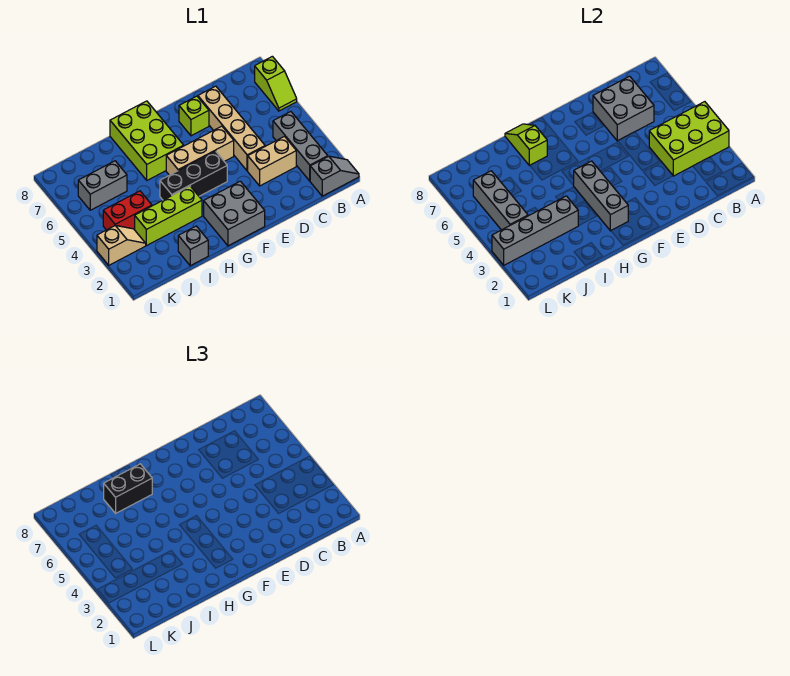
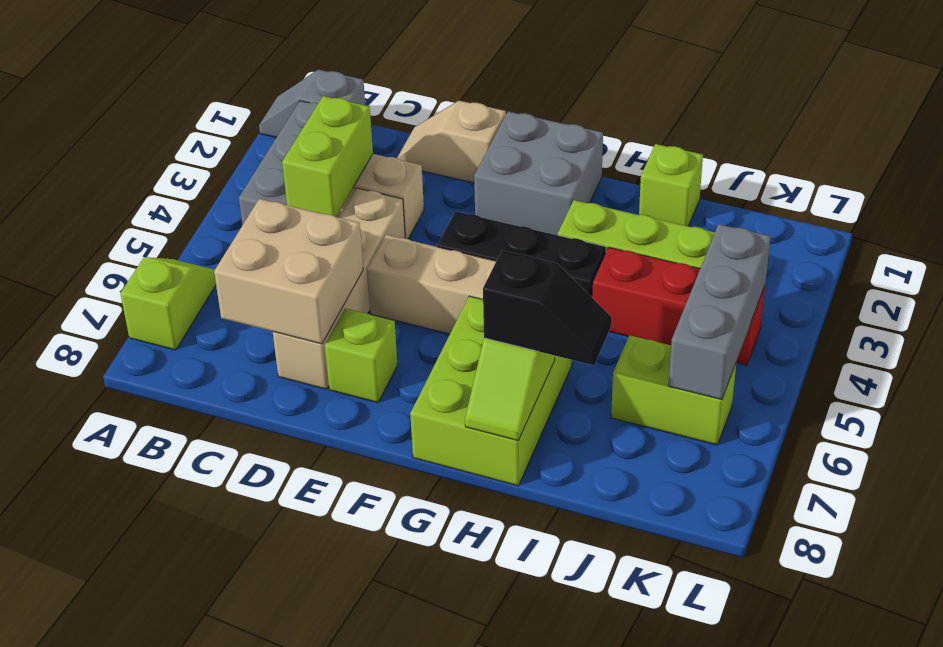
lime 2x3 brick [649,102,729,176] -> lime 1x2 brick [282,96,373,217]
grey 2x2 brick [593,76,654,141] -> tan 2x2 brick [214,199,363,344]
grey 1x3 brick [574,161,628,231] -> none
black 1x2 brick [104,464,152,513] -> black 1x2 slope [483,250,612,365]
grey 1x1 brick [178,226,208,266] -> lime 1x1 brick [639,144,703,226]
grey 1x4 brick [492,196,578,265] -> none
red 1x2 brick [103,191,152,230] -> red 1x3 brick [592,247,765,365]
grey 1x2 brick [78,161,127,210] -> lime 1x2 brick [611,335,736,445]
tan 1x2 slope [97,226,146,265] -> tan 1x2 slope moved to [397,101,506,183]

